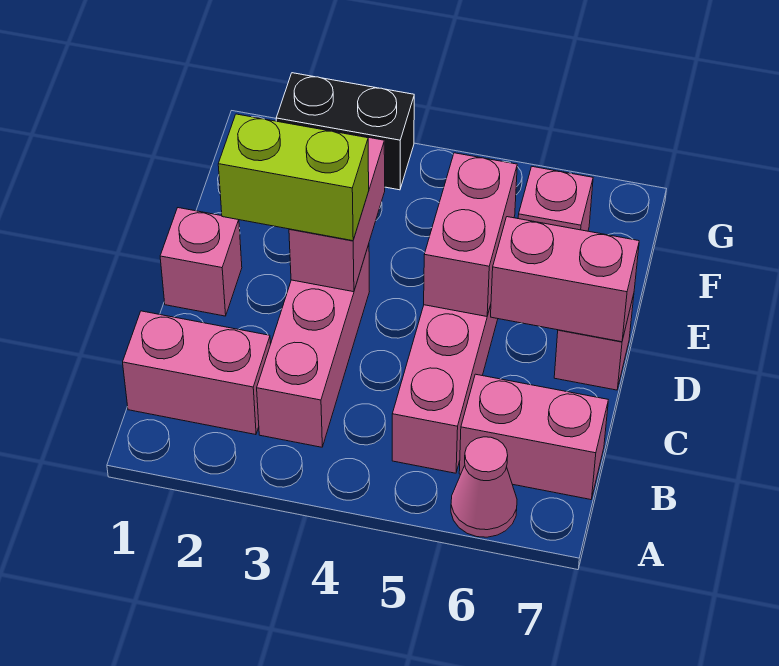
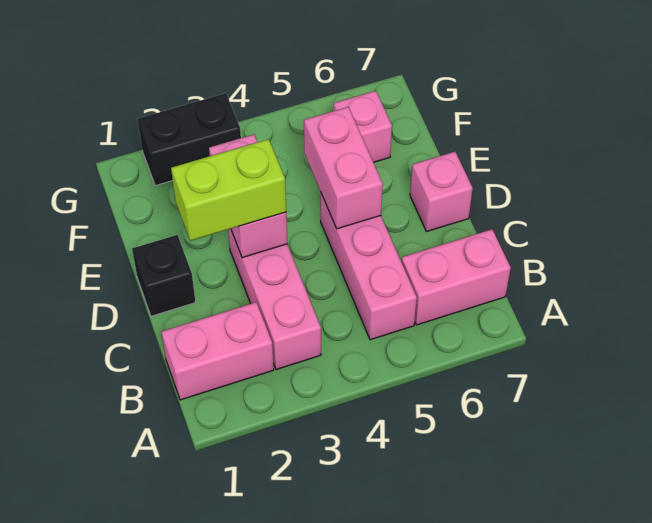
pink 1x1 cone [451,437,517,537] -> none
pink 1x1 brick [160,208,242,316] -> black 1x1 brick [132,235,195,316]
pink 1x2 brick [491,217,639,342] -> none

